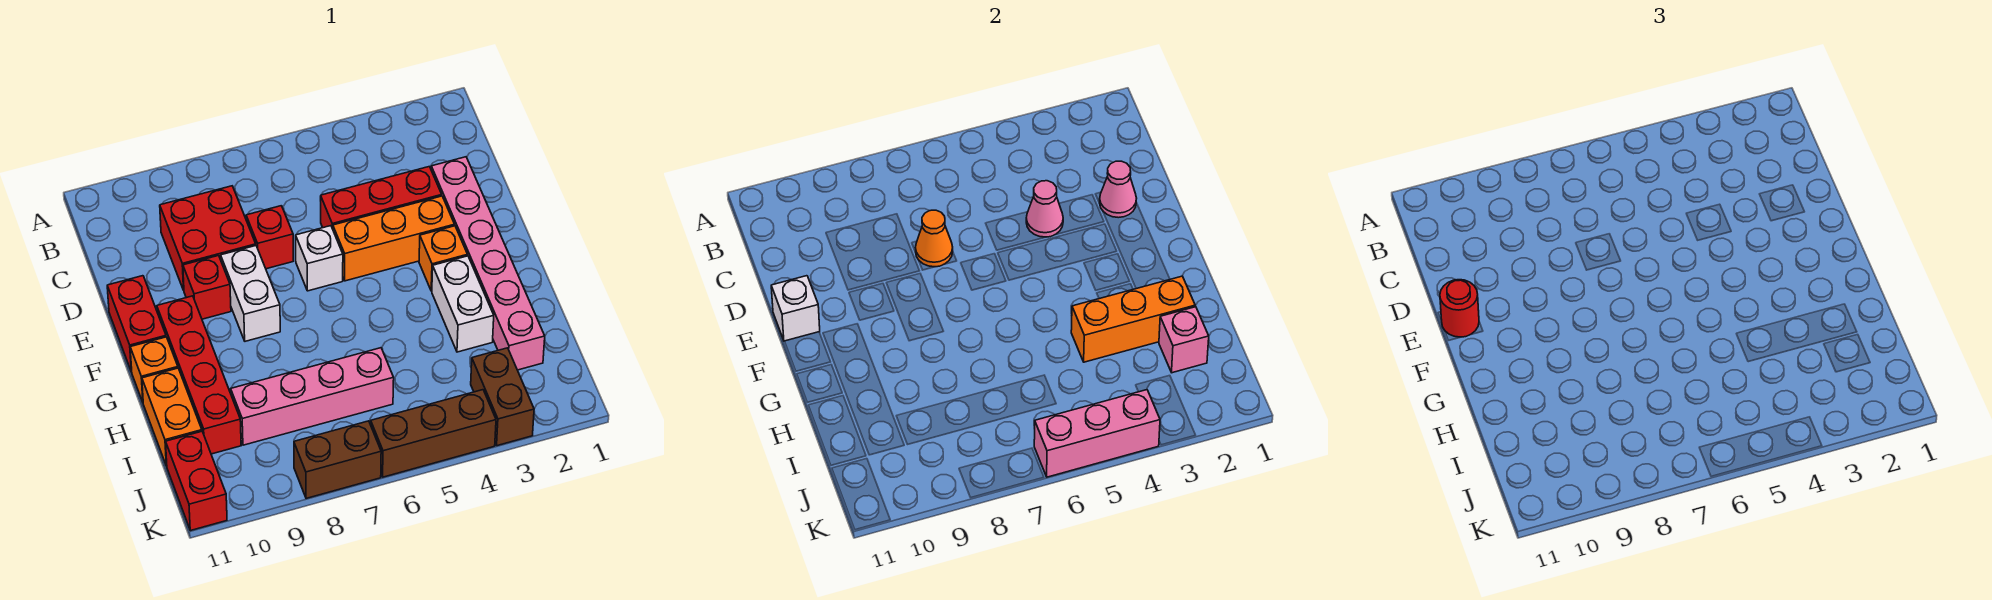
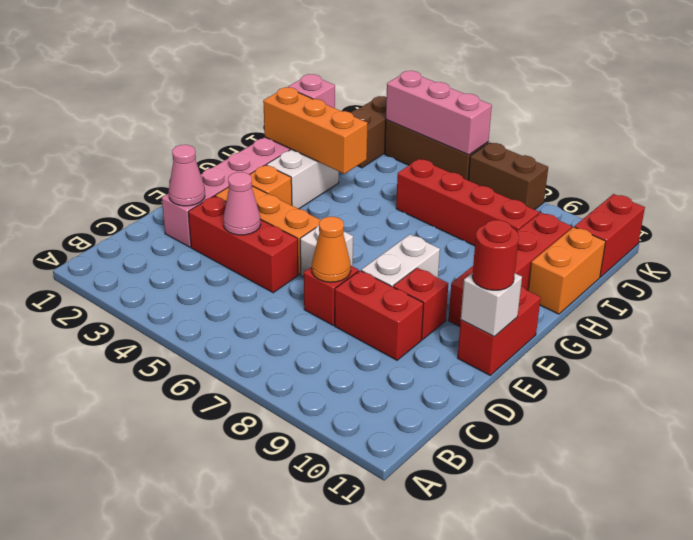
red 2x2 brick [160,186,256,290] -> red 1x2 brick [335,271,424,360]
orange 1x1 brick [130,337,178,402] -> none
pink 1x4 brick [231,348,394,445] -> red 1x4 brick [396,159,539,246]

